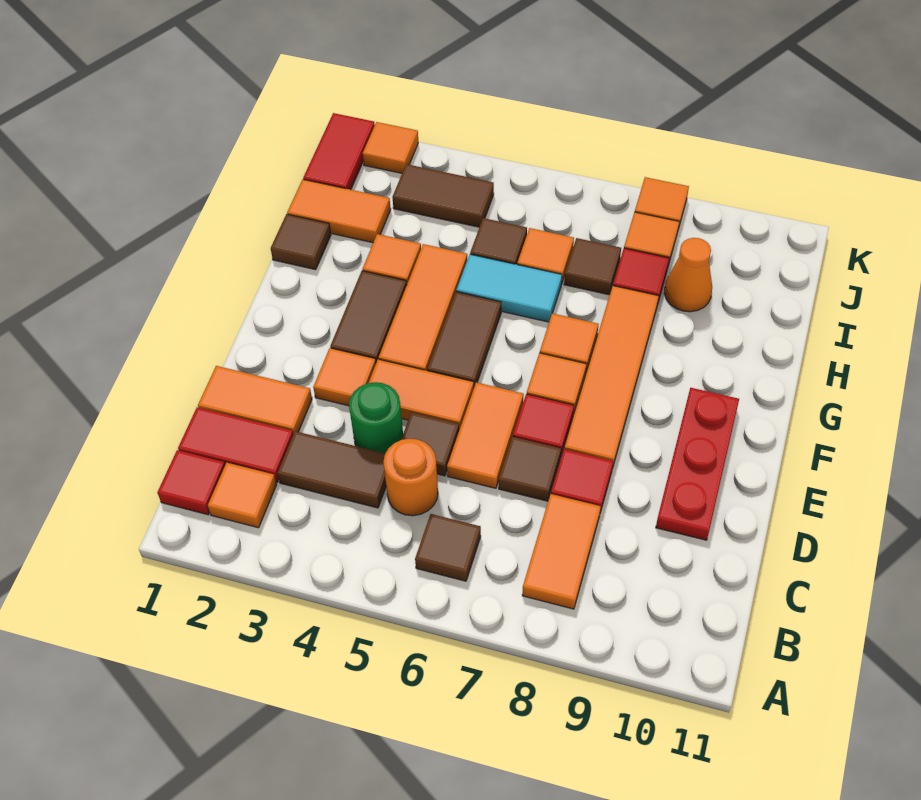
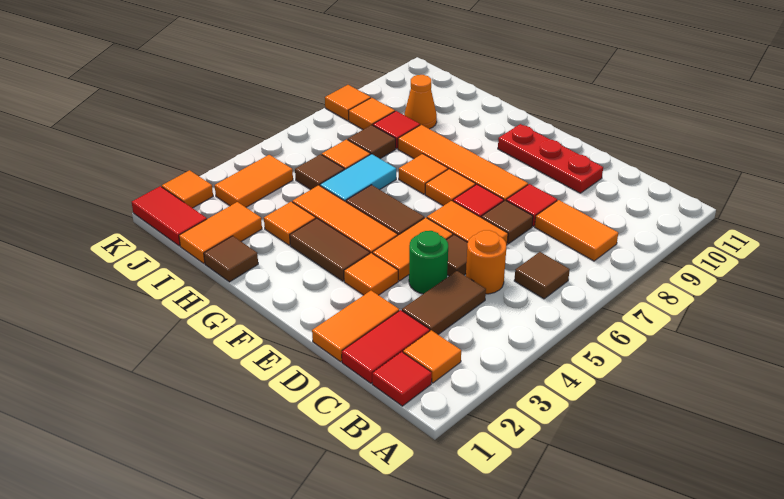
brown 1x2 tile [393,164,494,227] -> orange 1x2 tile [215,155,293,207]

